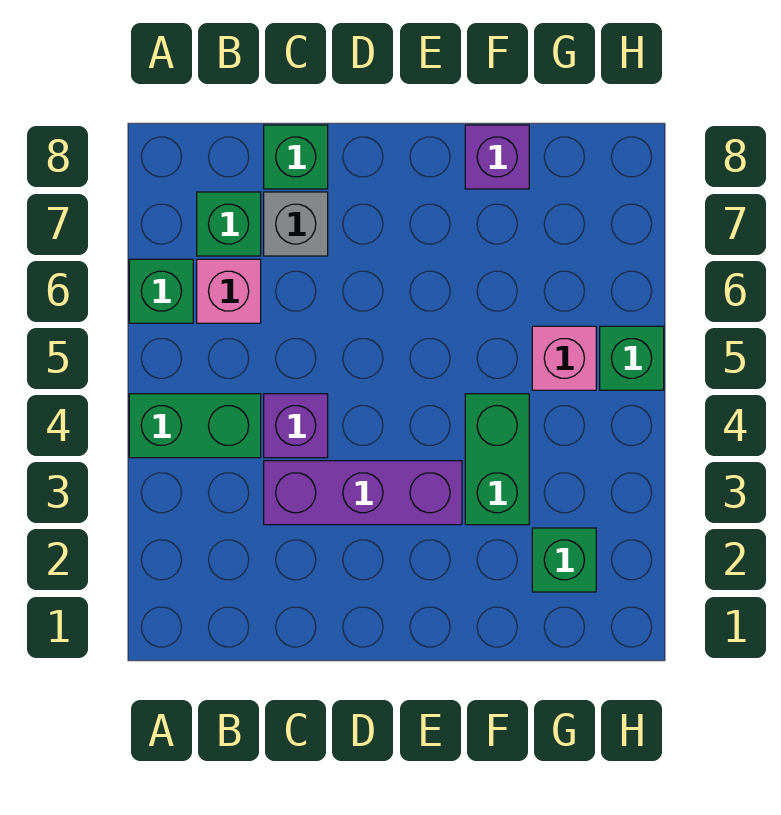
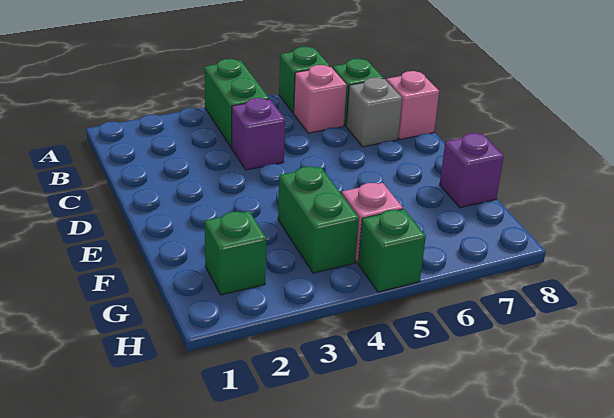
purple 1x3 brick [264,461,462,525] -> none
green 1x1 brick [264,125,328,189] -> pink 1x1 brick [386,71,439,139]
green 1x2 brick [465,394,529,525] -> green 1x2 brick turned to [278,166,359,273]

